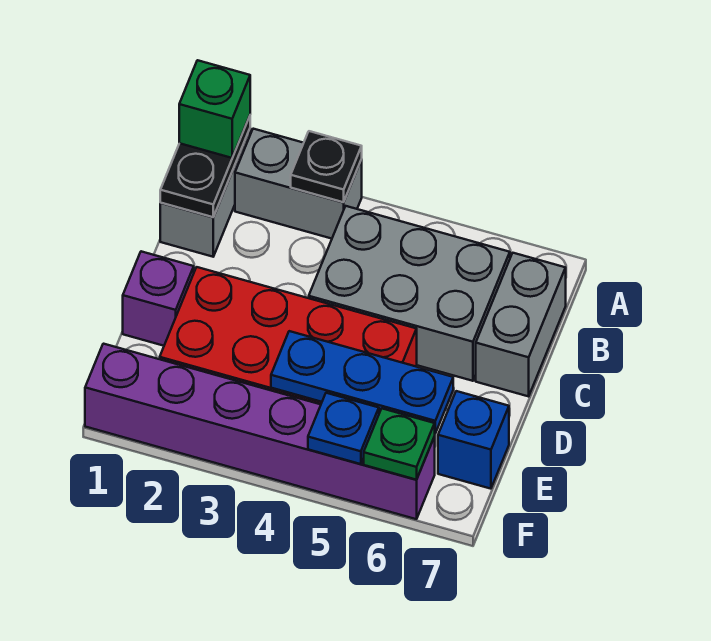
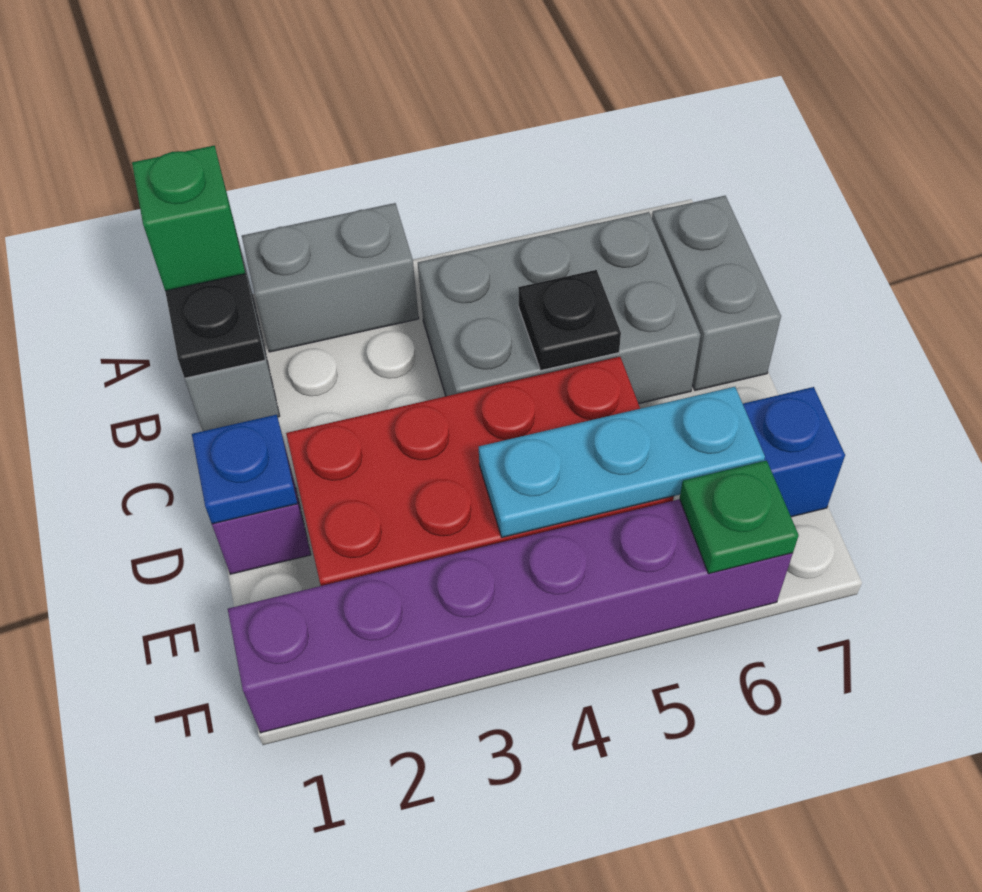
black 1x1 plate [291,131,362,202] -> black 1x1 plate moved to [518,270,621,370]
blue 1x3 plate [271,331,453,433] -> cyan 1x3 plate [479,387,765,537]
blue 1x1 plate [308,393,379,464] -> blue 1x1 plate moved to [192,415,297,524]

